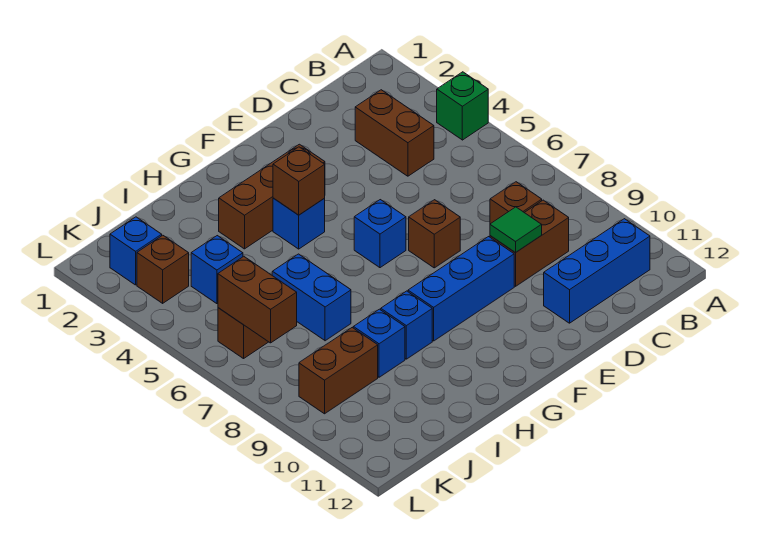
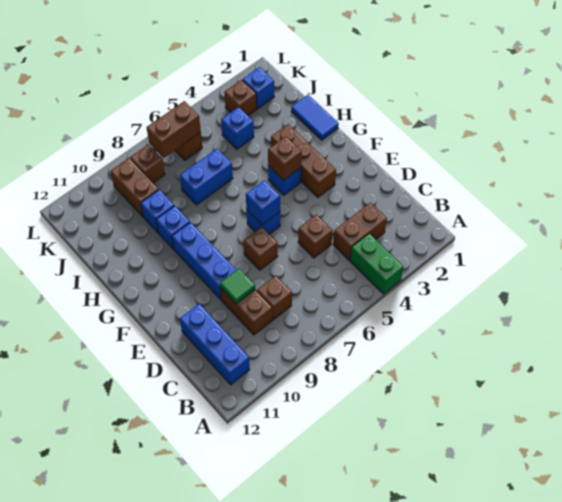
green 1x1 brick [437,72,488,140] -> green 1x2 brick [350,233,403,294]
none -> brown 1x1 brick [298,215,333,258]
none -> blue 1x1 brick [246,180,280,225]
none -> blue 1x2 tile [291,95,339,140]
none -> brown 1x1 brick [130,144,165,183]

